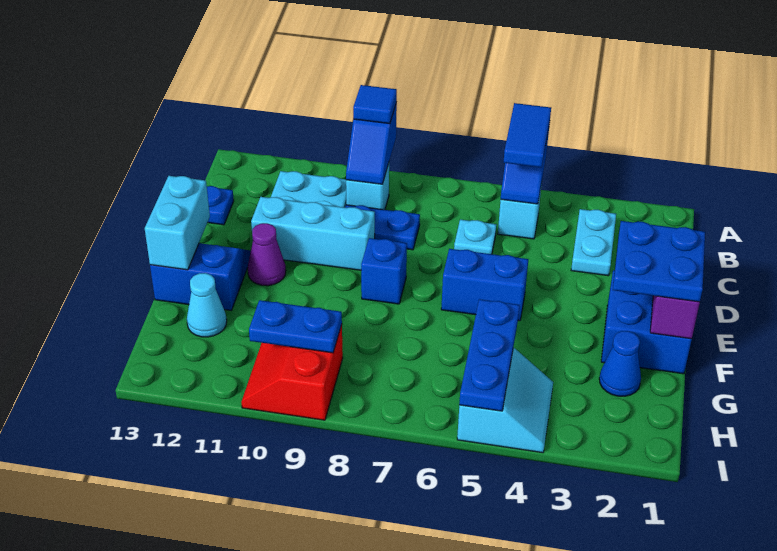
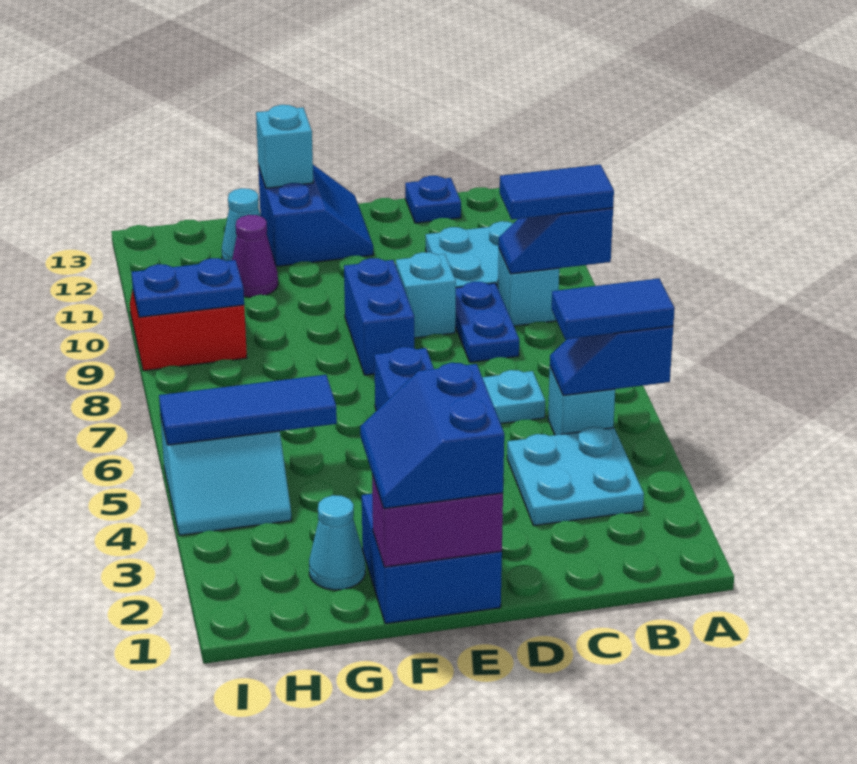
blue 1x1 tile [353,85,397,124] -> blue 1x2 tile [500,165,614,219]
cyan 1x2 plate [571,209,616,276] -> cyan 2x2 plate [507,427,644,526]
cyan 1x3 brick [251,197,375,270] -> cyan 1x1 brick [396,252,456,338]
blue 2x2 plate [613,221,705,302] -> blue 2x2 slope [360,363,504,509]
blue 1x1 brick [361,238,407,304] -> blue 1x2 brick [344,258,414,375]
purple 1x1 cone [248,223,286,286] -> purple 1x1 cone moved to [232,215,278,297]
cyan 1x2 brick [145,176,210,270] -> cyan 1x1 brick [256,105,313,188]
blue 1x1 cone [599,331,641,396] -> cyan 1x1 cone [309,495,365,590]
blue 1x3 plate [459,299,520,411] -> blue 1x3 tile [159,375,337,445]
blue 1x2 plate [249,300,342,353] -> blue 1x2 plate turned to [132,258,244,317]

